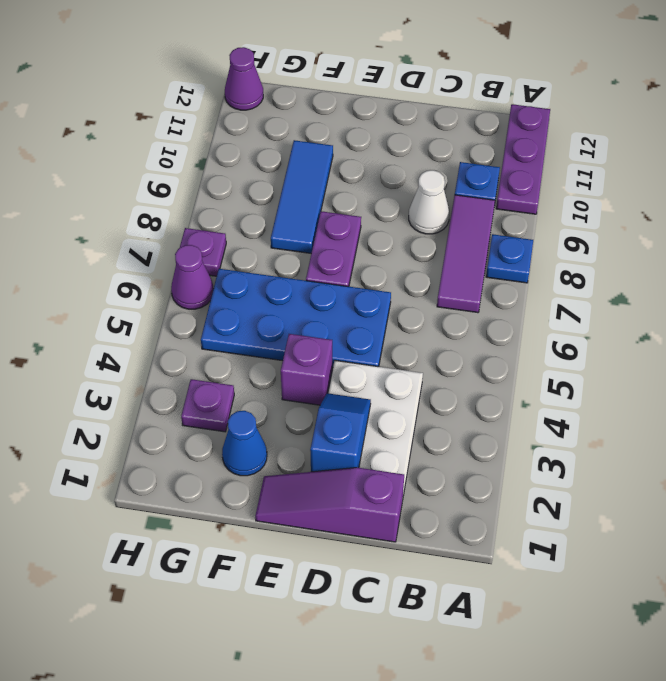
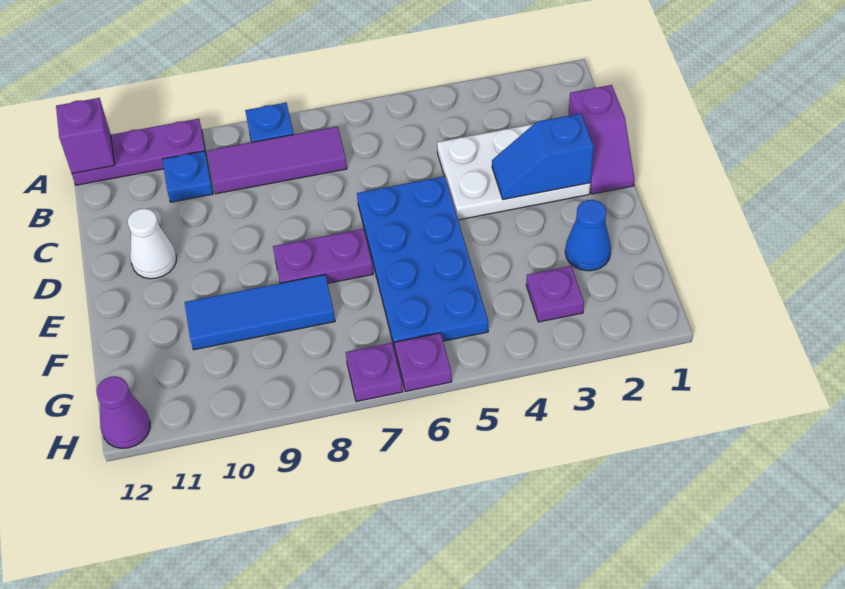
purple 1x3 slope [255,468,404,542] -> purple 1x2 slope [568,85,635,194]
white 1x1 cone [409,170,449,234] -> white 1x1 cone moved to [128,208,176,279]
purple 1x1 brick [281,334,332,405] -> purple 1x1 brick moved to [56,98,115,174]
purple 1x1 cone [171,245,214,309] -> purple 1x1 plate [394,333,452,392]

